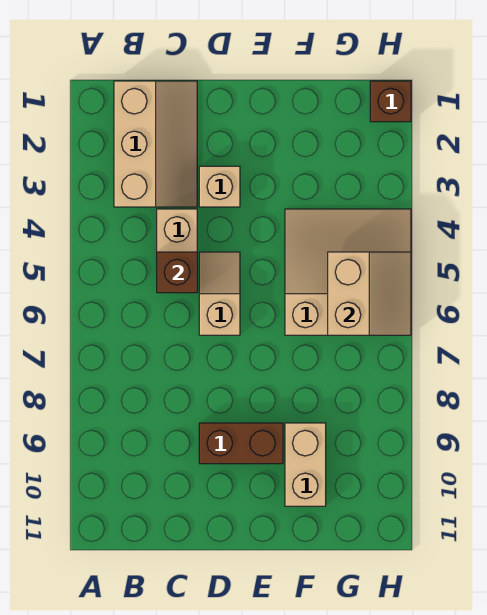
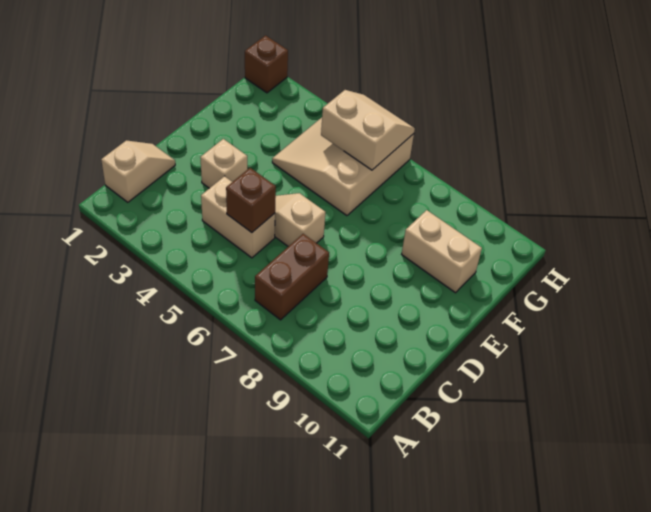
tan 2x3 slope [114,81,197,207] -> tan 1x2 slope [101,140,175,202]
brown 1x2 brick [199,423,283,464] -> brown 1x2 brick moved to [255,234,329,320]

